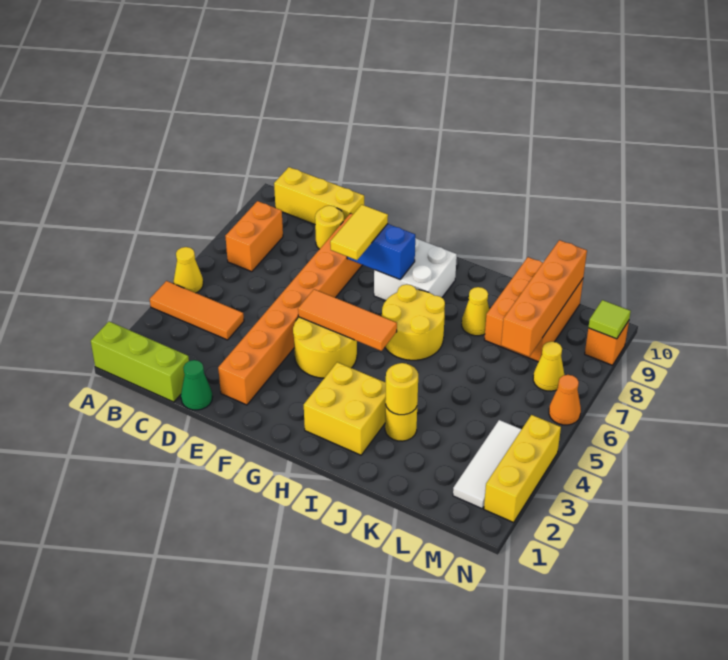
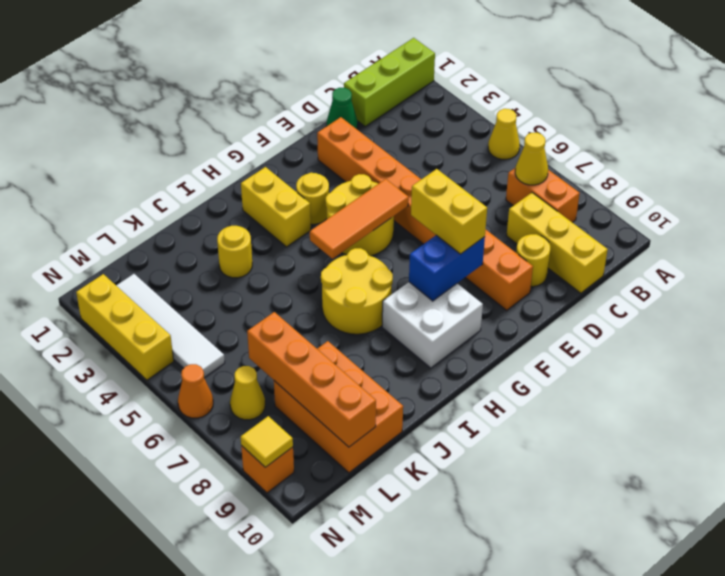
orange 1x3 tile [150,281,244,340] -> none
yellow 1x3 brick [274,167,364,224] -> yellow 1x3 brick turned to [507,193,608,293]
yellow 1x2 tile [330,205,388,260] -> yellow 1x2 brick [411,169,487,254]
yellow 2x2 brick [304,362,386,455] -> yellow 1x2 brick [241,167,311,247]
yellow 1x1 round brick [385,363,418,415] -> yellow 1x1 round brick moved to [296,173,329,224]
yellow 1x1 cone [462,287,489,336] -> yellow 1x1 cone moved to [515,133,548,185]
white 1x3 tile [453,420,522,509] -> white 1x4 tile [116,274,225,378]
lime 1x1 tile [588,300,631,339] -> yellow 1x1 tile [241,416,293,467]

